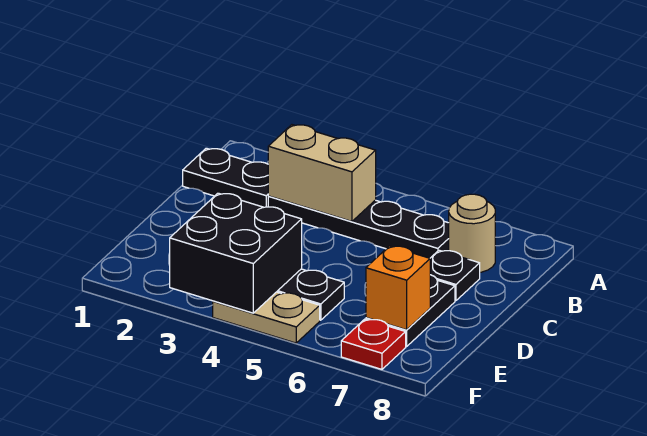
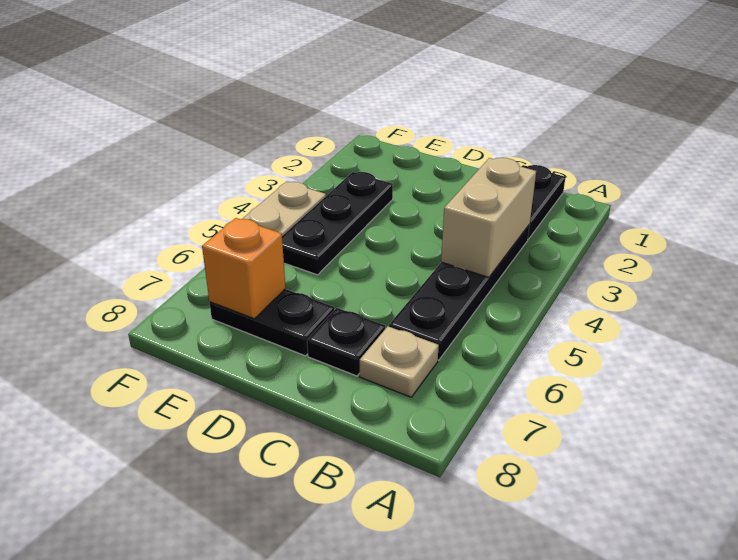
tan 1x1 round brick [449,194,495,272] -> tan 1x1 plate [360,326,439,397]
black 2x2 brick [170,193,302,313] -> none
red 1x1 plate [341,319,406,369] -> none

